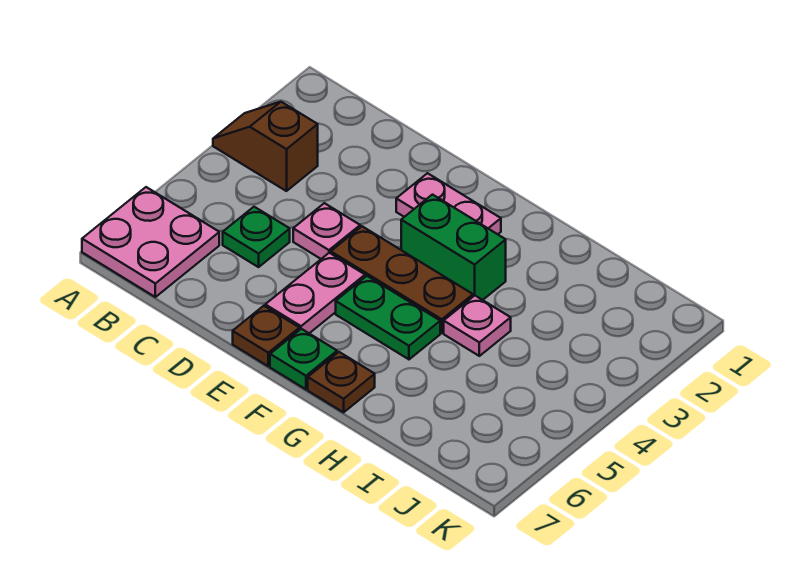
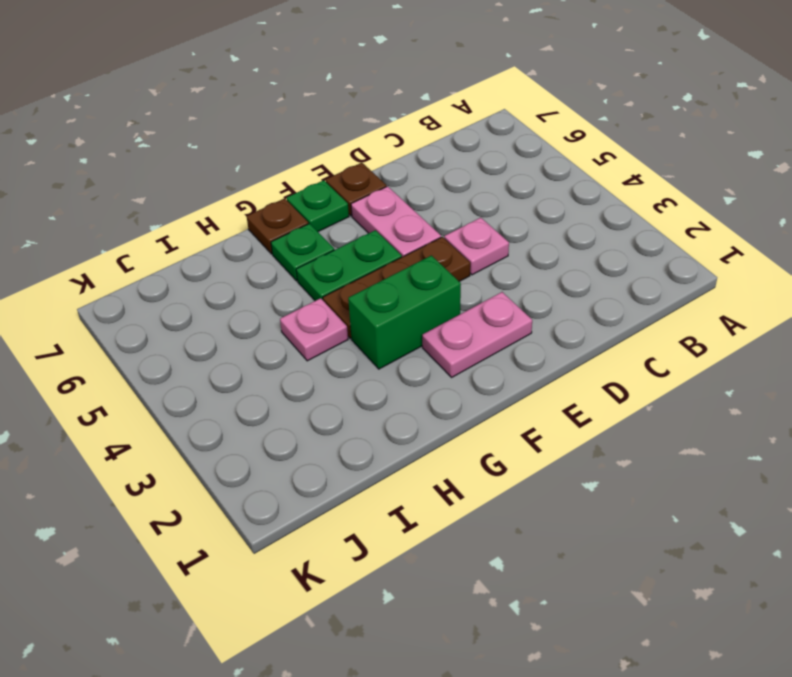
brown 1x2 slope [213,102,318,191] -> none
pink 2x2 plate [82,187,219,297] -> none
green 1x1 plate [223,207,290,267] -> green 1x1 plate moved to [271,224,334,281]

